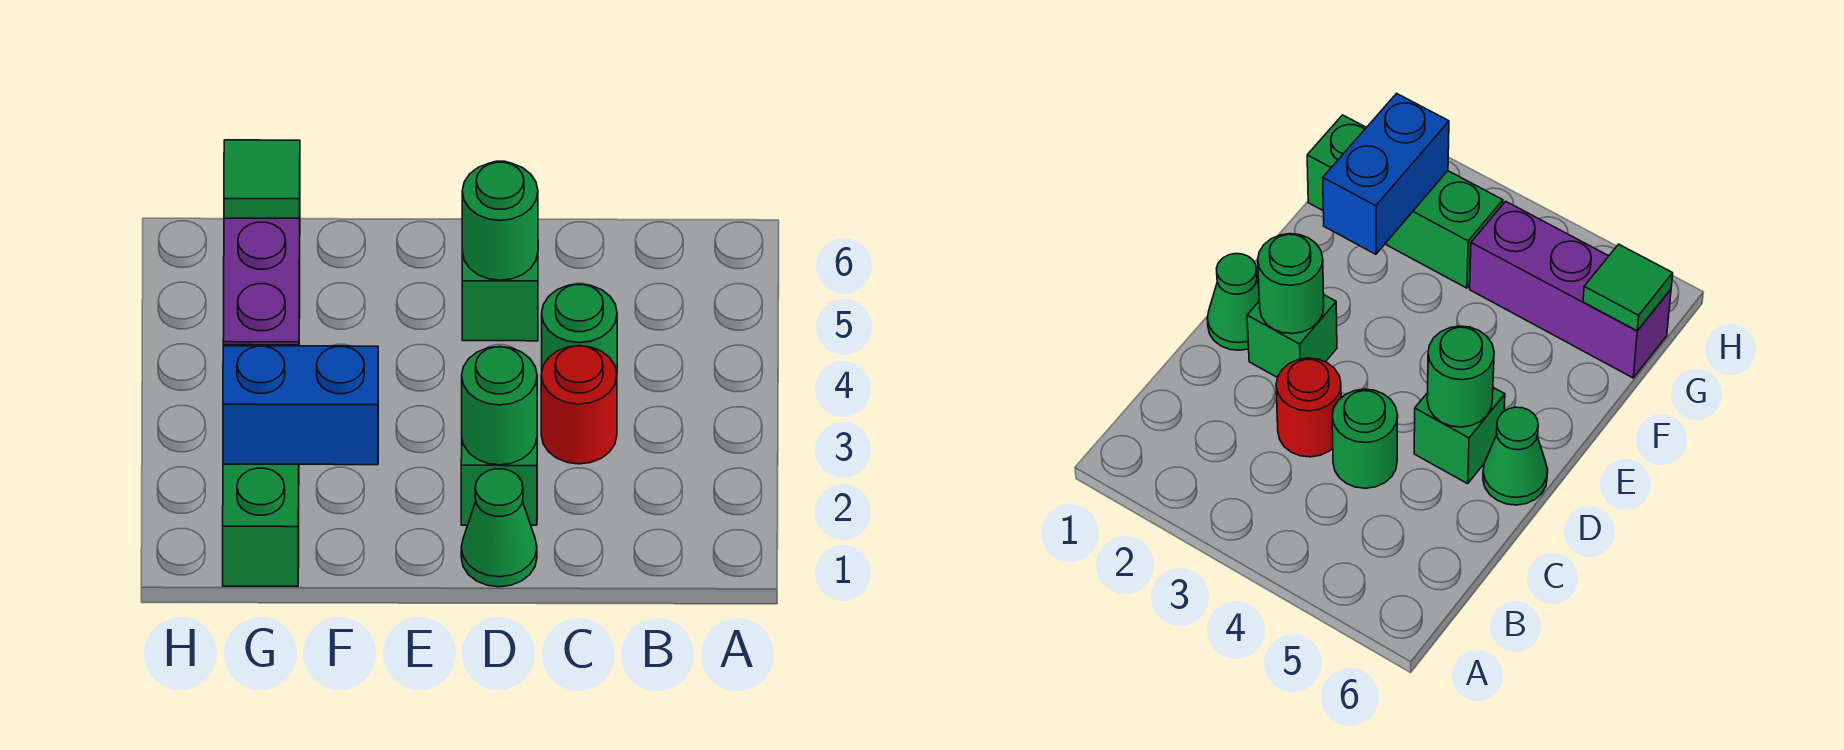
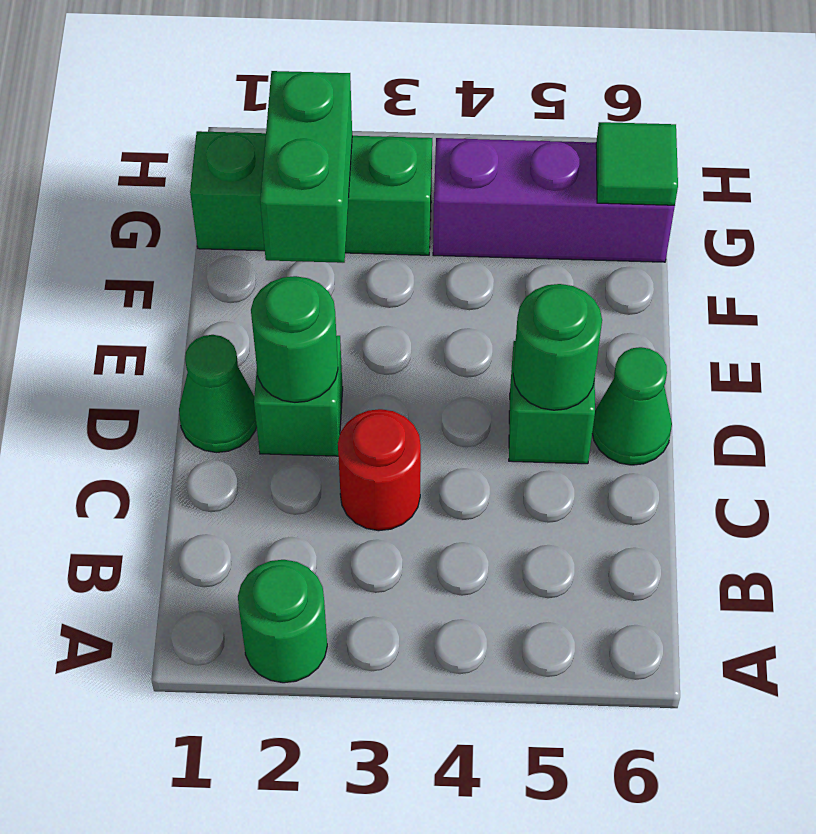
green 1x1 round brick [542,284,617,372] -> green 1x1 round brick moved to [238,560,327,683]
blue 1x2 brick [223,346,378,465] -> green 1x2 brick [260,71,352,263]

